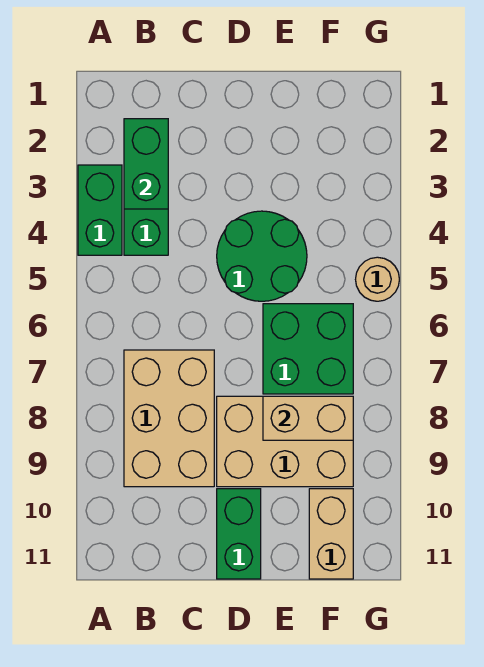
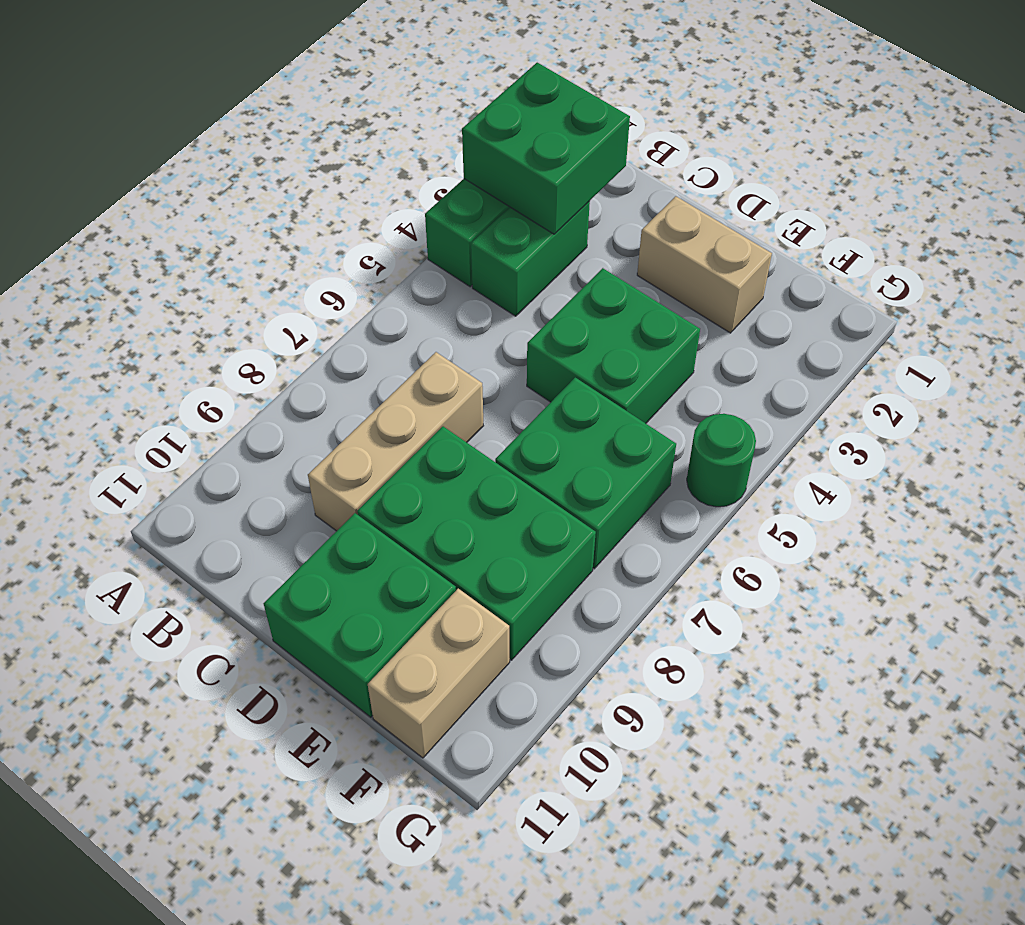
green 1x2 brick [124,119,168,209] -> green 2x2 brick [462,63,630,234]
tan 2x3 brick [124,350,214,487] -> tan 1x3 brick [308,352,483,531]
green 2x2 round brick [217,211,307,301] -> green 2x2 brick [527,268,700,423]
tan 2x3 brick [217,396,353,487] -> green 2x3 brick [357,426,596,660]
green 1x2 brick [217,489,261,579] -> green 2x2 brick [264,513,456,717]
tan 1x2 brick [263,396,353,440] -> tan 1x2 brick moved to [637,196,772,333]
tan 1x1 round brick [356,257,399,301] -> green 1x1 round brick [687,414,756,507]

